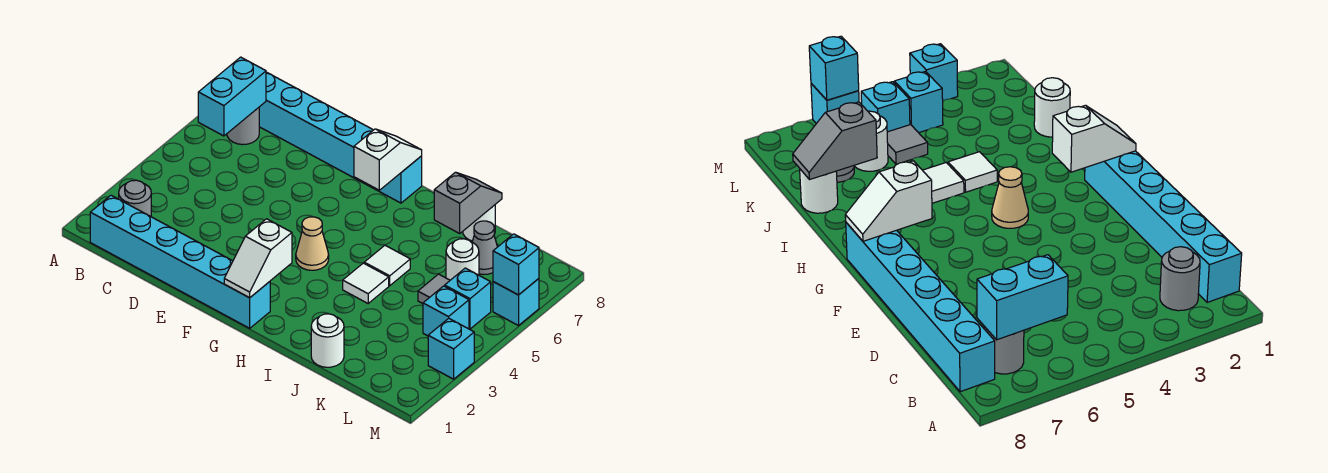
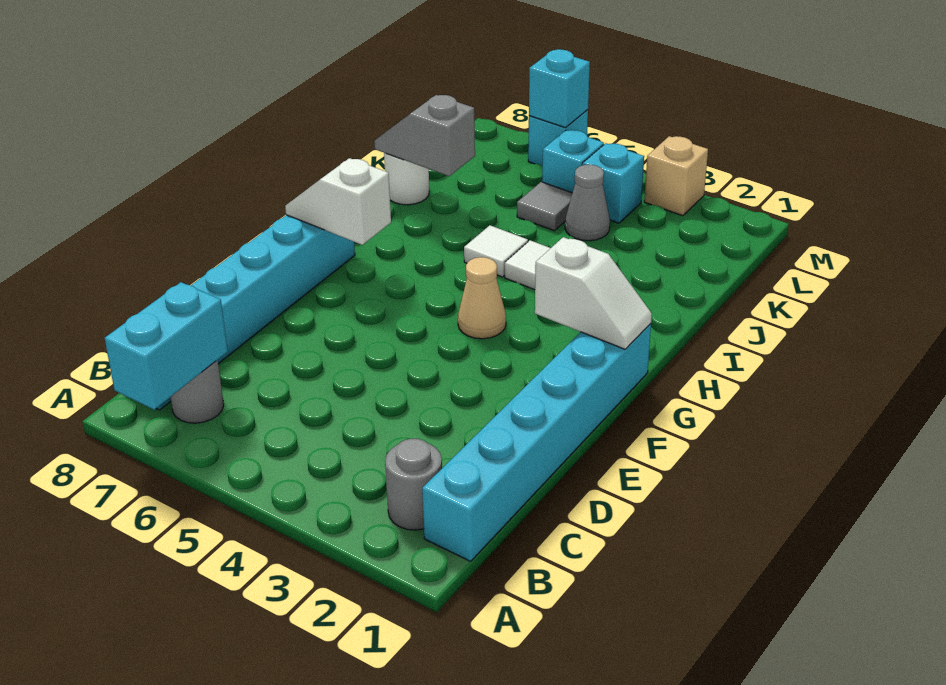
cyan 1x2 brick [198,57,266,136] -> cyan 1x2 brick turned to [105,282,228,410]
white 1x1 round brick [311,314,344,367] -> none
white 1x1 round brick [446,239,479,280] -> none
grey 1x1 cone [472,221,497,274] -> grey 1x1 cone moved to [565,165,610,241]
cyan 1x1 brick [428,318,474,379] -> tan 1x1 brick [644,136,708,216]

